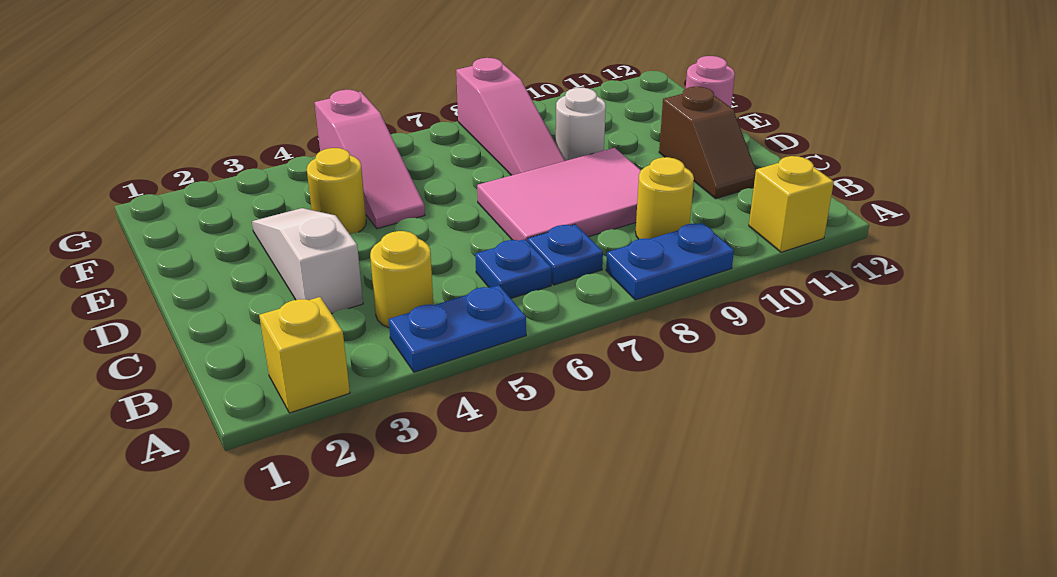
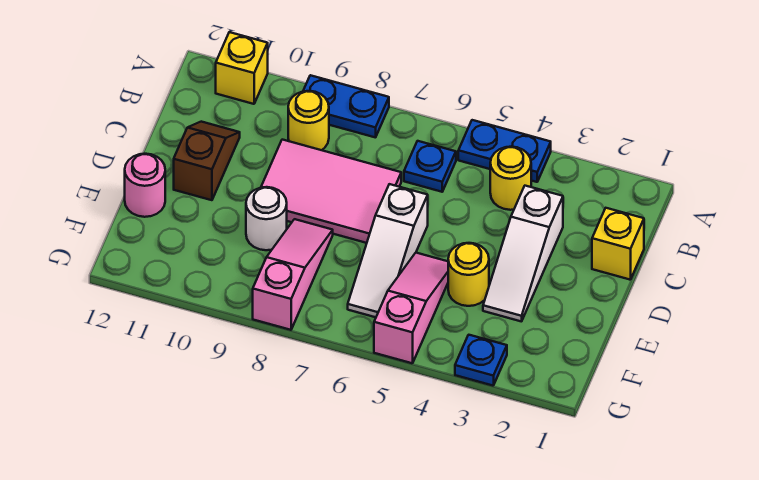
yellow 1x1 brick [259,297,350,413] -> yellow 1x1 brick moved to [592,208,644,280]
blue 1x1 plate [528,224,603,285] -> blue 1x1 plate moved to [455,335,507,386]
none -> white 1x3 slope [348,184,428,317]

